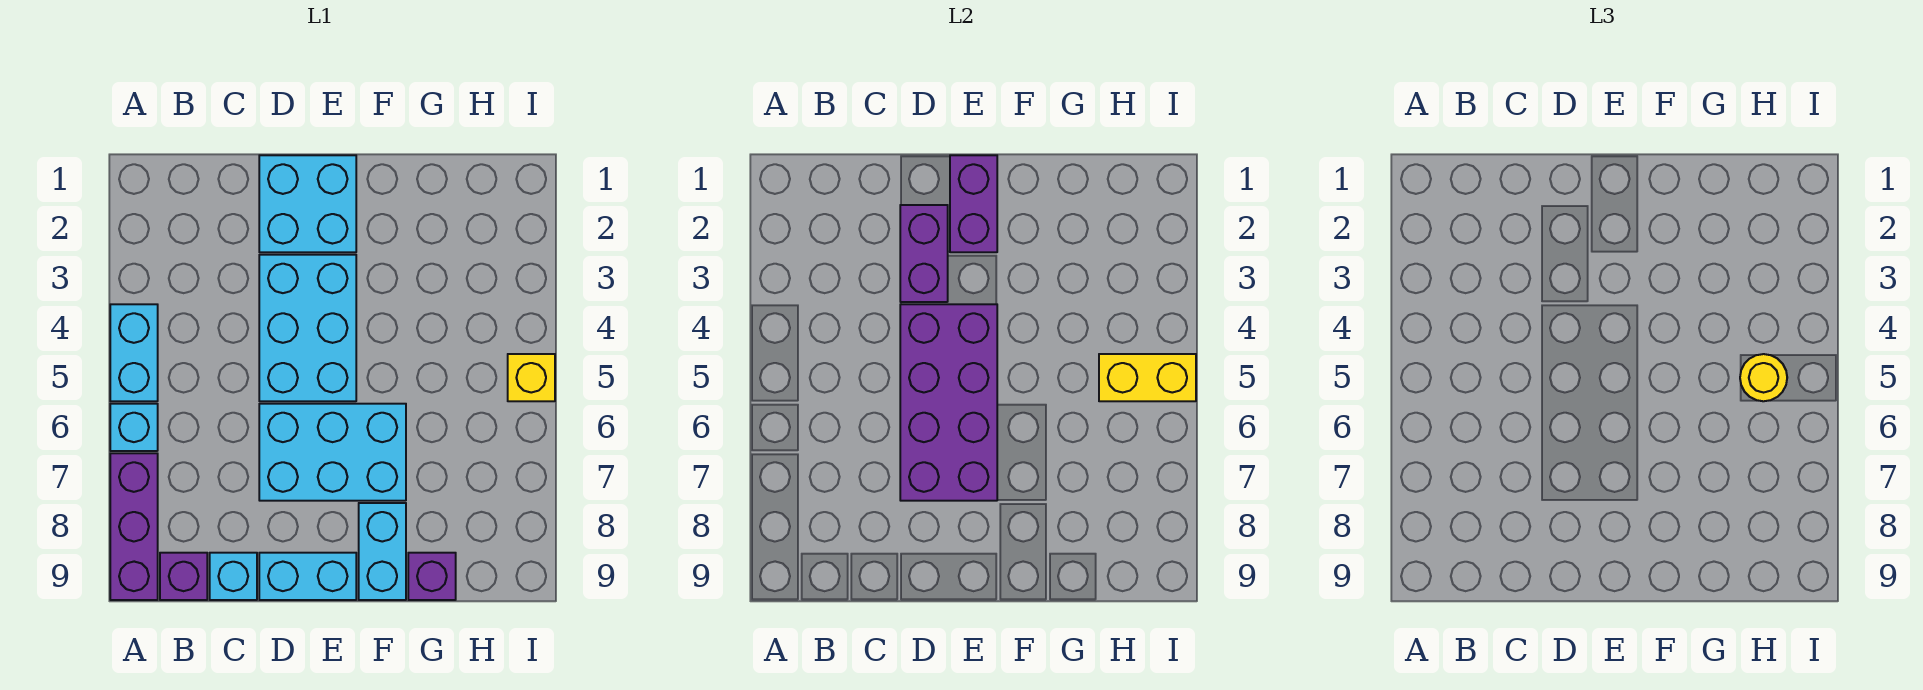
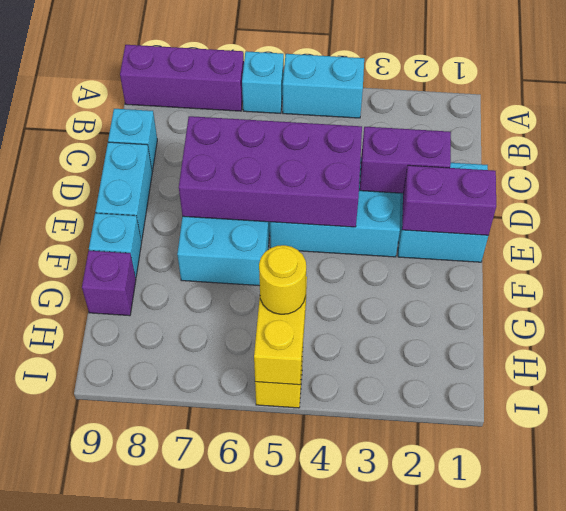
purple 1x1 brick [160,553,207,600] -> none
cyan 1x2 brick [359,503,406,600] -> cyan 1x1 brick [89,213,142,277]

